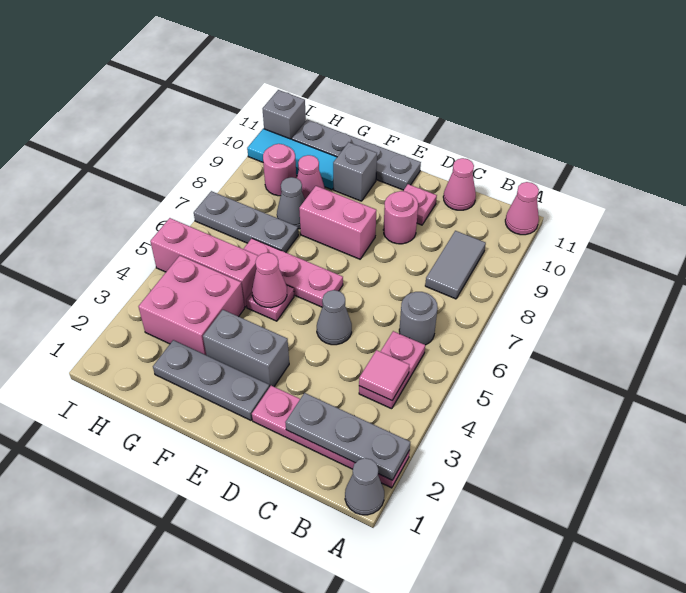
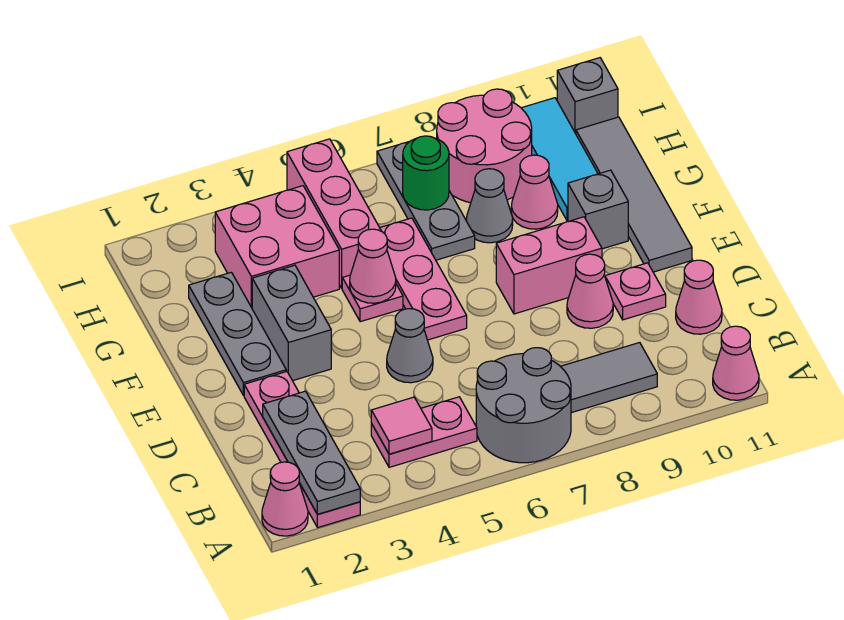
grey 1x1 cone [345,458,384,515] -> pink 1x1 cone [262,462,308,536]
grey 1x1 round brick [399,292,438,345] -> grey 2x2 round brick [476,348,571,463]
pink 1x1 round brick [383,191,418,244] -> pink 1x1 cone [567,254,613,328]
pink 1x2 brick [299,186,376,259] -> pink 1x2 brick turned to [496,217,602,314]
grey 1x4 plate [292,120,421,190] -> grey 1x4 tile [576,117,692,272]
none -> green 1x1 round brick [403,136,449,210]
pink 1x1 round brick [263,144,296,196] -> pink 2x2 round brick [437,89,532,203]

